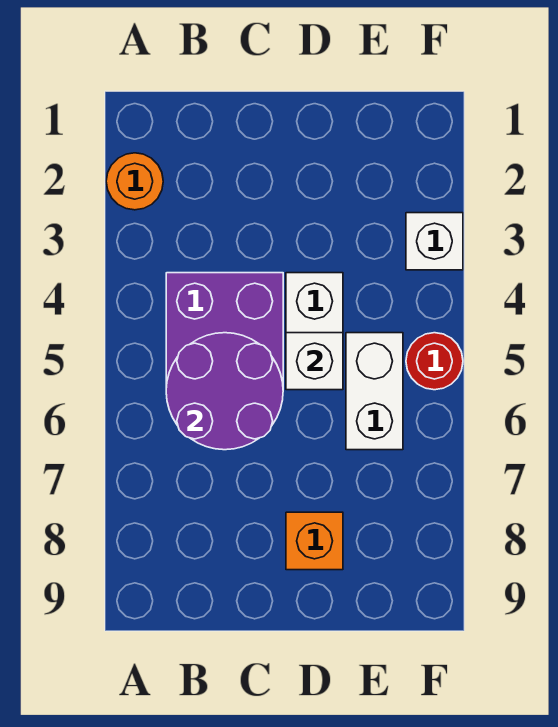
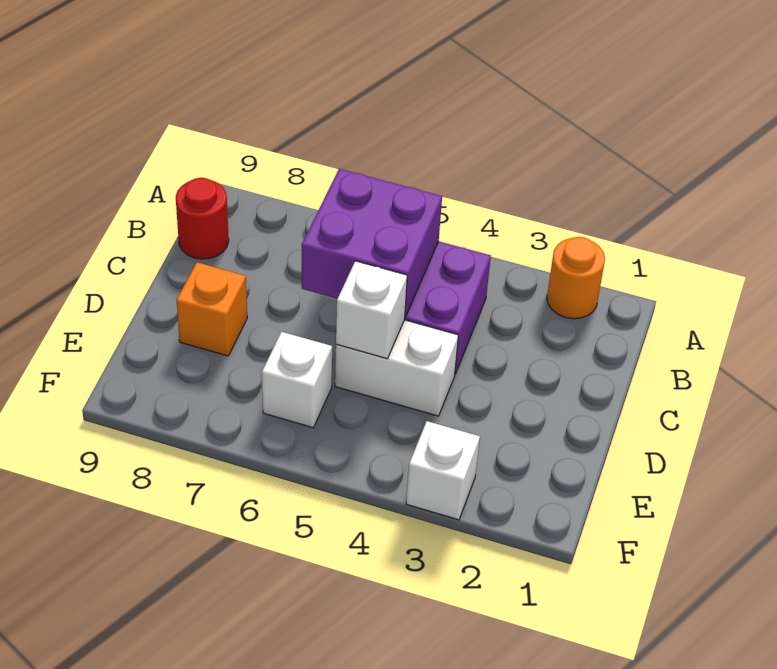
purple 2x2 round brick [166,333,283,450] -> purple 2x2 brick [302,169,442,317]
white 1x2 brick [346,333,403,450] -> white 1x1 brick [262,332,332,428]
red 1x1 round brick [406,333,463,390] -> red 1x1 round brick moved to [176,178,229,259]

